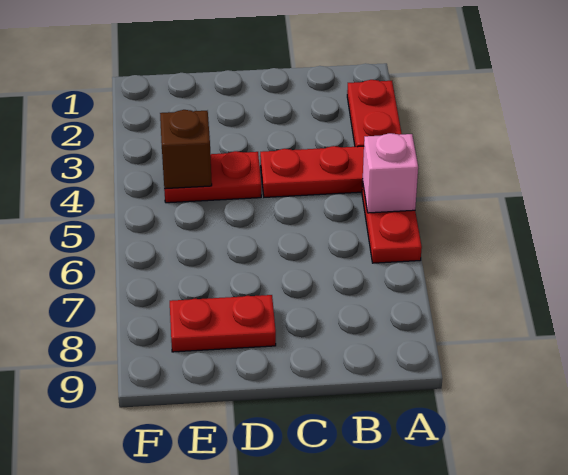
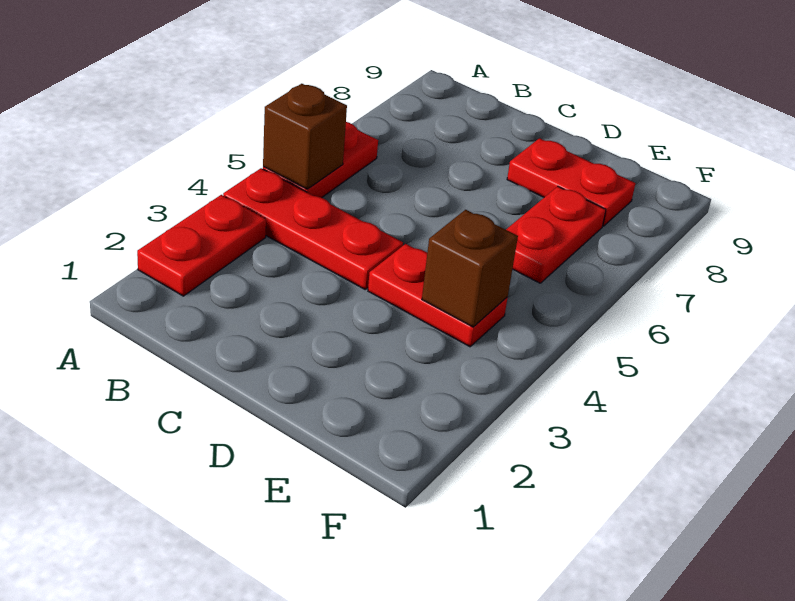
pink 1x1 brick [363,133,418,213] -> brown 1x1 brick [263,84,347,189]
none -> red 1x2 plate [506,186,606,283]

